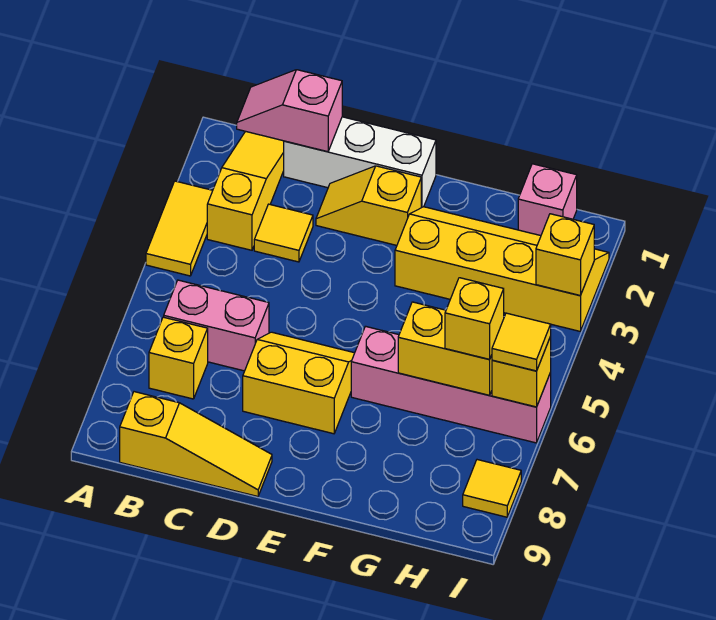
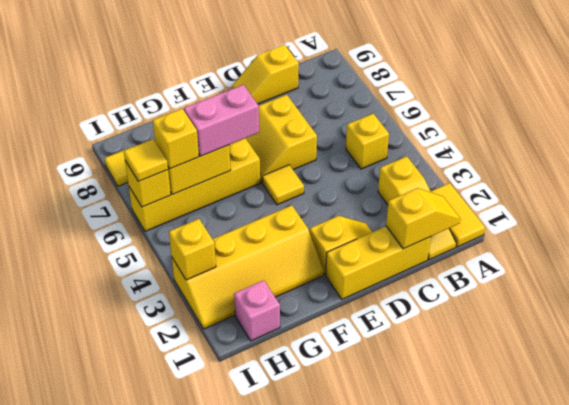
yellow 1x2 tile [146,181,213,276] -> yellow 1x2 tile moved to [431,183,485,247]
pink 1x2 slope [237,70,342,152] -> yellow 1x2 slope [386,188,461,249]
pink 1x2 brick [164,280,269,371] -> pink 1x2 brick moved to [184,85,259,156]
yellow 1x1 brick [149,317,208,399] -> yellow 1x1 brick moved to [346,114,389,169]
yellow 1x3 slope [120,392,272,496] -> yellow 1x2 slope [232,44,299,104]
white 1x3 brick [284,117,436,208] -> yellow 1x3 brick [326,226,431,299]
yellow 1x1 tile [254,204,313,262] -> yellow 1x1 tile moved to [262,165,304,205]
yellow 2x2 slope [243,332,354,434] -> yellow 2x2 slope turned to [246,95,317,182]
pink 1x4 brick [351,326,551,443] -> yellow 1x4 brick [129,138,260,231]

